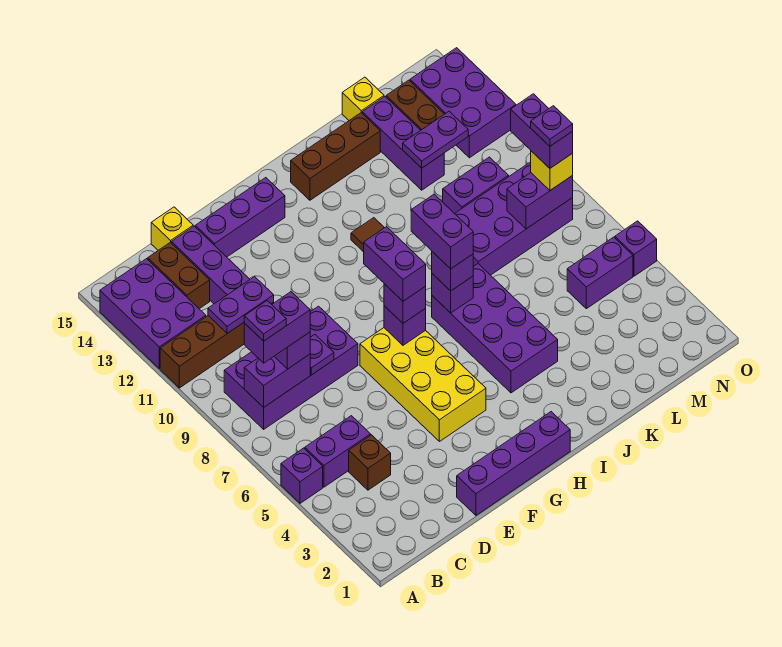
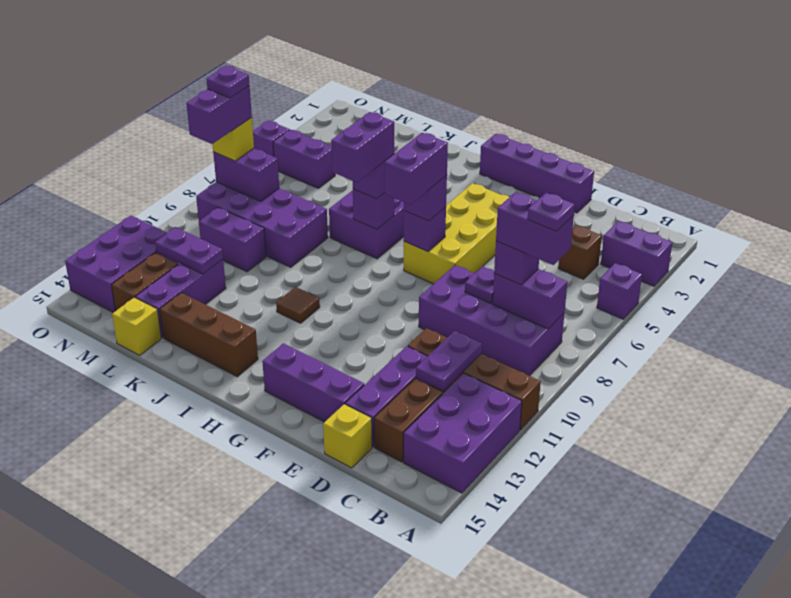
purple 1x2 brick [305,416,371,487] -> purple 1x2 brick moved to [601,221,672,286]
purple 1x2 plate [208,276,274,333] -> purple 1x2 plate turned to [416,331,482,391]

